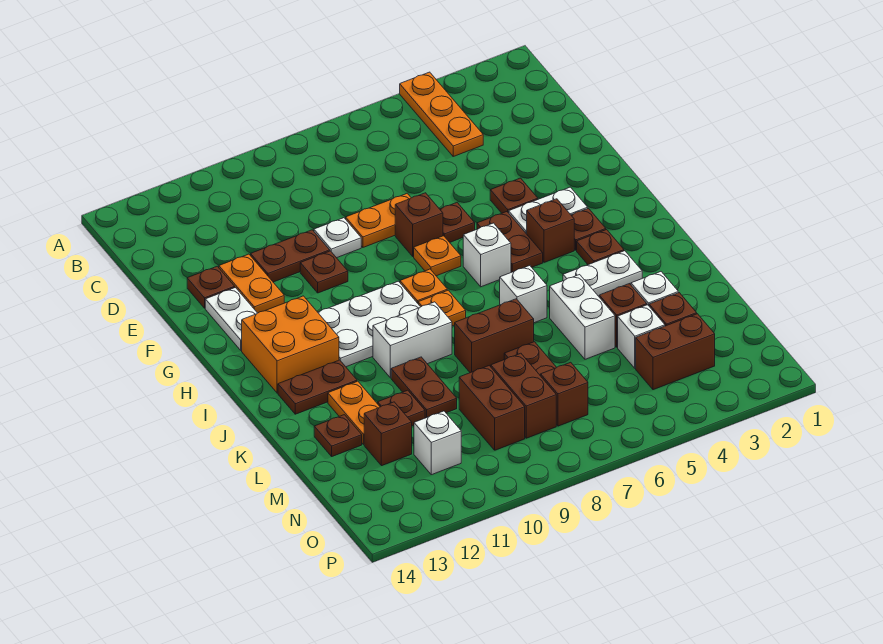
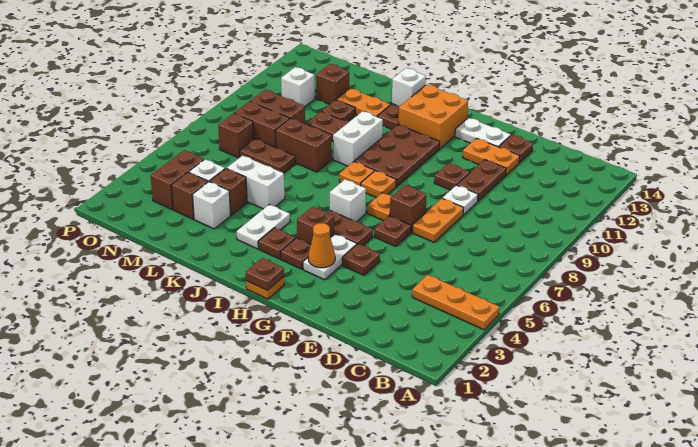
none -> orange 1x1 cone [308,223,335,268]
none -> orange 1x1 plate [246,277,284,299]
white 2x3 plate [318,281,420,367] -> brown 2x3 plate [355,125,440,187]
white 1x1 brick [500,266,547,323] -> white 1x1 brick moved to [392,68,426,107]
brown 1x2 brick [455,299,534,373] -> brown 1x2 brick turned to [275,118,332,172]
brown 1x1 plate [314,415,362,456] -> brown 1x1 plate moved to [246,258,284,291]

